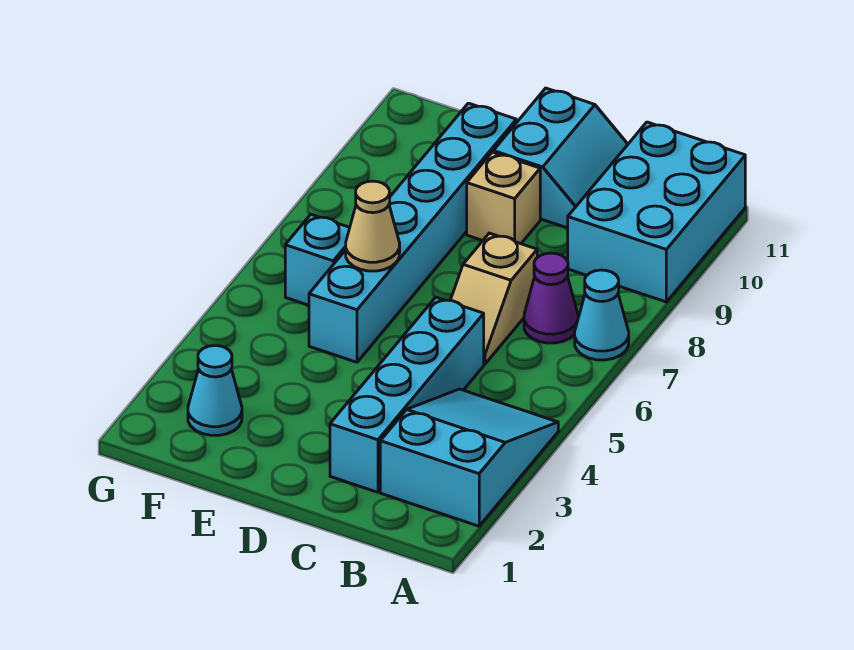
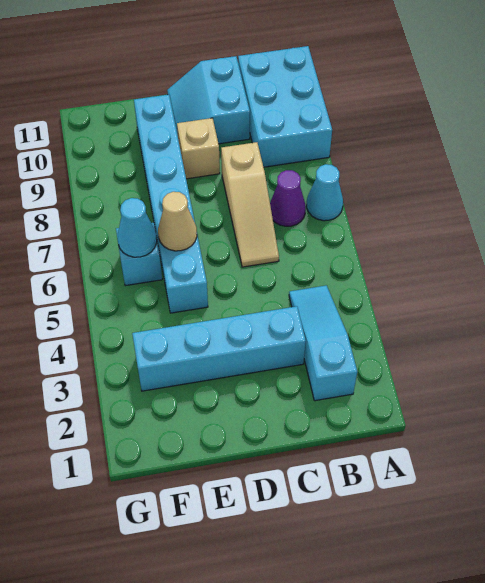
cyan 2x3 slope [380,389,558,526] -> cyan 1x3 slope [289,285,357,401]
cyan 1x4 brick [330,297,484,492] -> cyan 1x4 brick turned to [132,306,306,391]
tan 1x2 slope [450,233,537,364] -> tan 1x3 slope [221,142,279,267]
cyan 2x2 slope [493,88,628,228] -> cyan 2x2 slope turned to [167,56,250,144]
cyan 1x1 cone [188,346,242,435] -> cyan 1x1 cone moved to [117,198,157,257]

